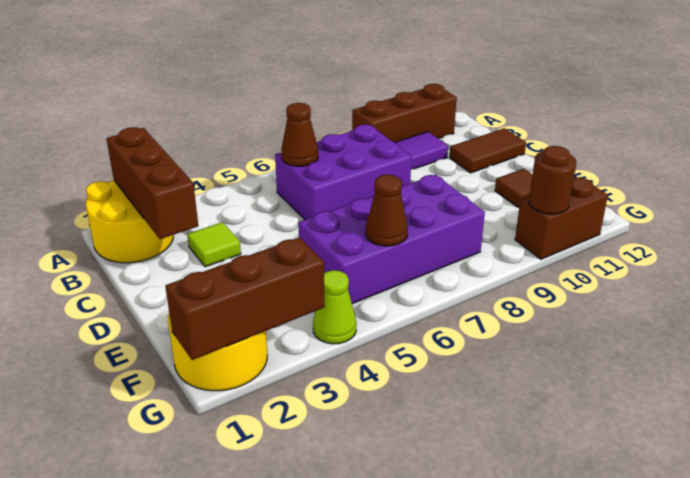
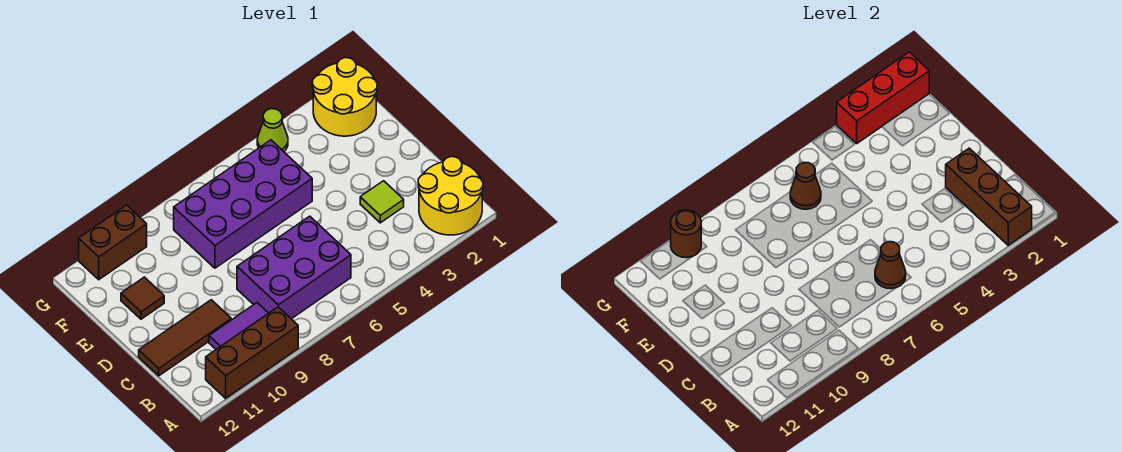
brown 1x2 tile [450,128,526,173] -> brown 1x3 tile [139,300,231,376]
brown 1x3 brick [165,238,325,360] -> red 1x3 brick [837,52,929,143]

